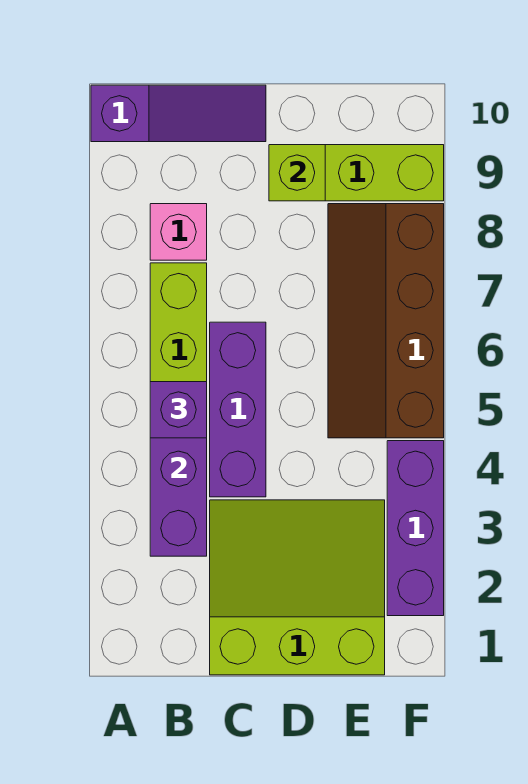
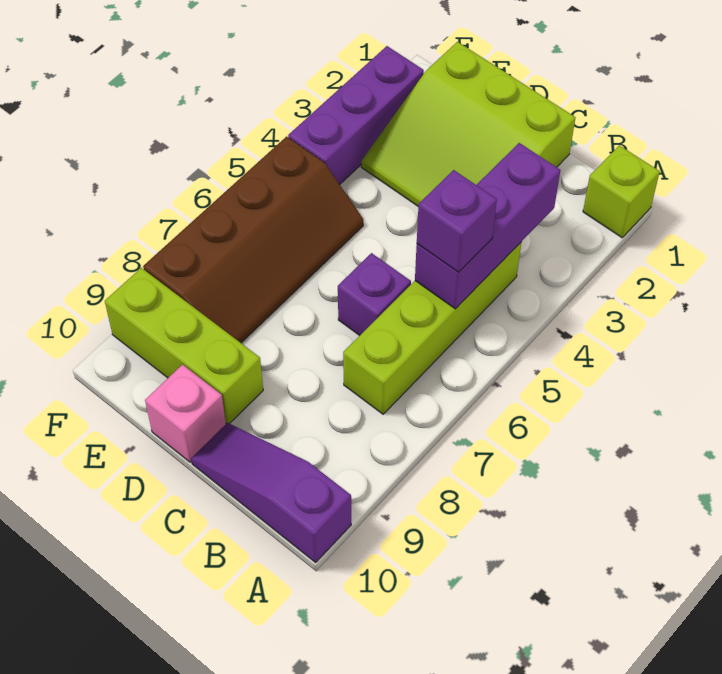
pink 1x1 brick [150,204,207,260] -> pink 1x1 brick moved to [145,365,226,462]
purple 1x3 brick [210,322,266,497] -> purple 1x1 brick [338,253,411,336]
lime 1x1 brick [269,145,325,201] -> lime 1x1 brick moved to [583,145,660,238]

